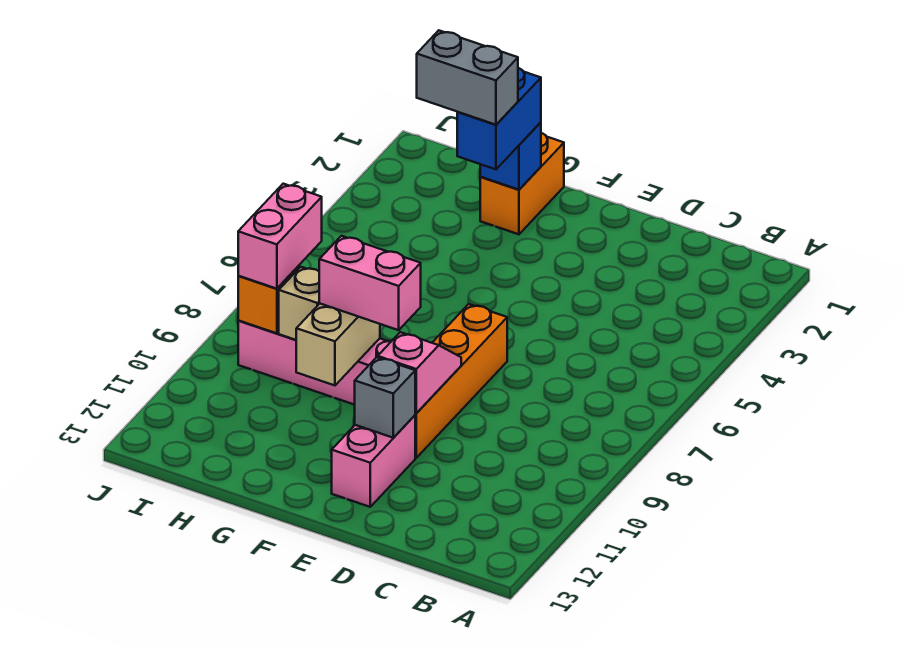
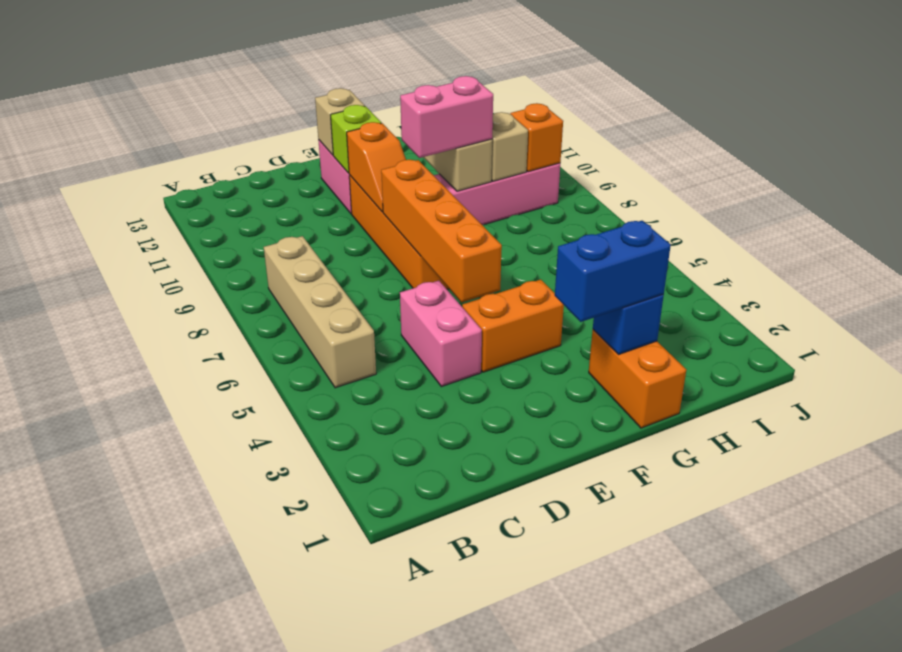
none -> tan 1x4 brick [264,236,376,388]
none -> orange 1x2 brick [462,280,564,372]
none -> orange 1x4 brick [381,160,502,303]
pink 1x2 slope [378,332,461,413] -> orange 1x2 slope [347,122,406,212]
grey 1x1 brick [355,357,415,438] -> lime 1x1 brick [331,105,381,173]
none -> tan 1x1 brick [315,88,365,155]
blue 1x2 brick [457,68,541,169] -> blue 1x2 brick turned to [555,221,671,322]
grey 1x2 brick [417,30,518,125] -> none
pink 1x2 brick [238,184,322,289] -> pink 1x2 brick moved to [400,281,482,387]

